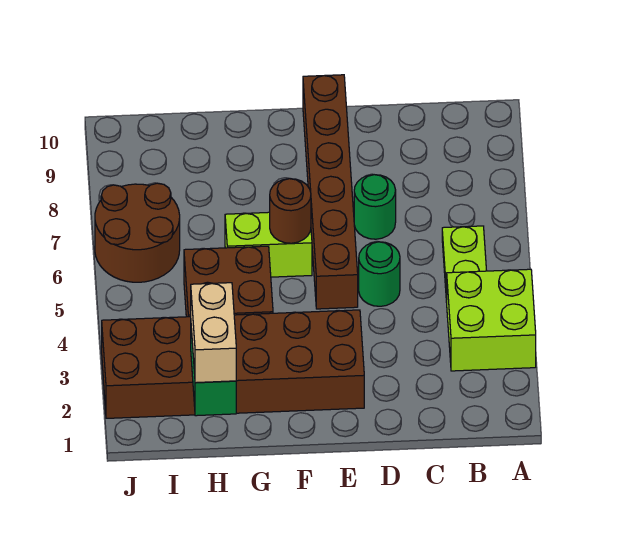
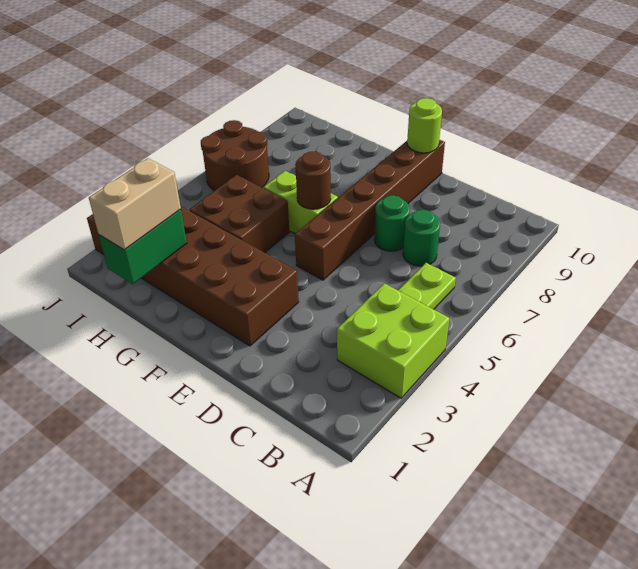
green 1x1 round brick [359,242,400,306] -> green 1x1 round brick moved to [403,210,440,266]
none -> lime 1x1 round brick [407,98,442,153]

